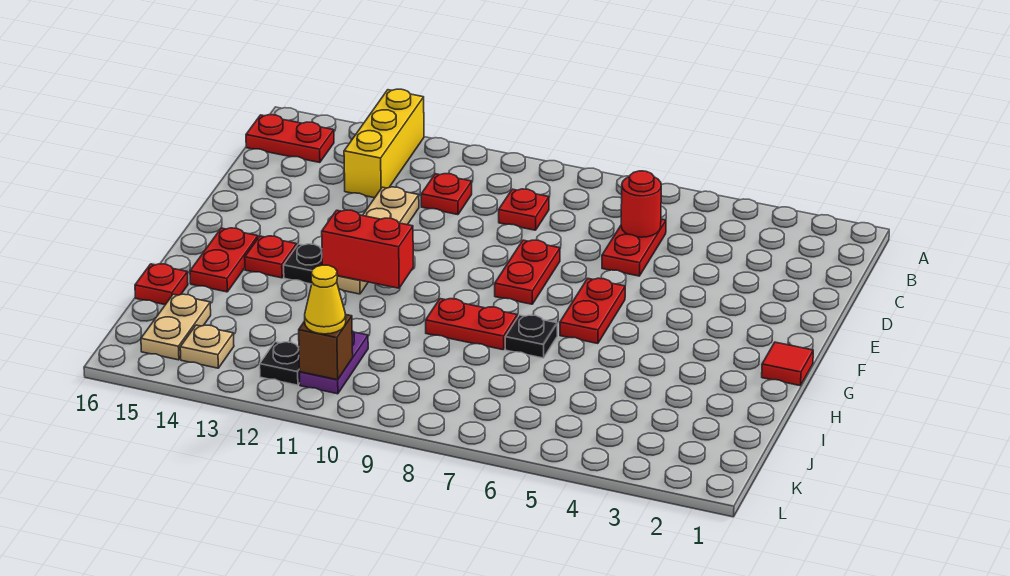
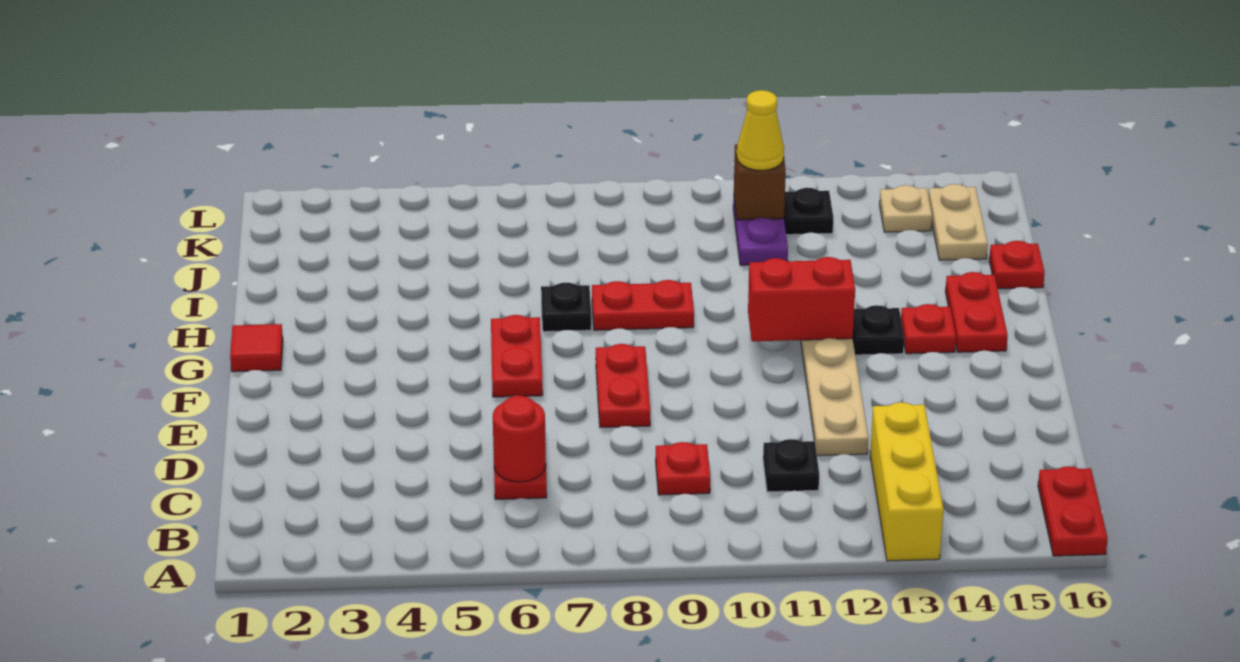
red 1x2 plate [246,115,334,163] -> red 1x2 plate turned to [1038,466,1108,556]
red 1x1 plate [421,174,472,215] -> black 1x1 plate [763,439,819,492]

